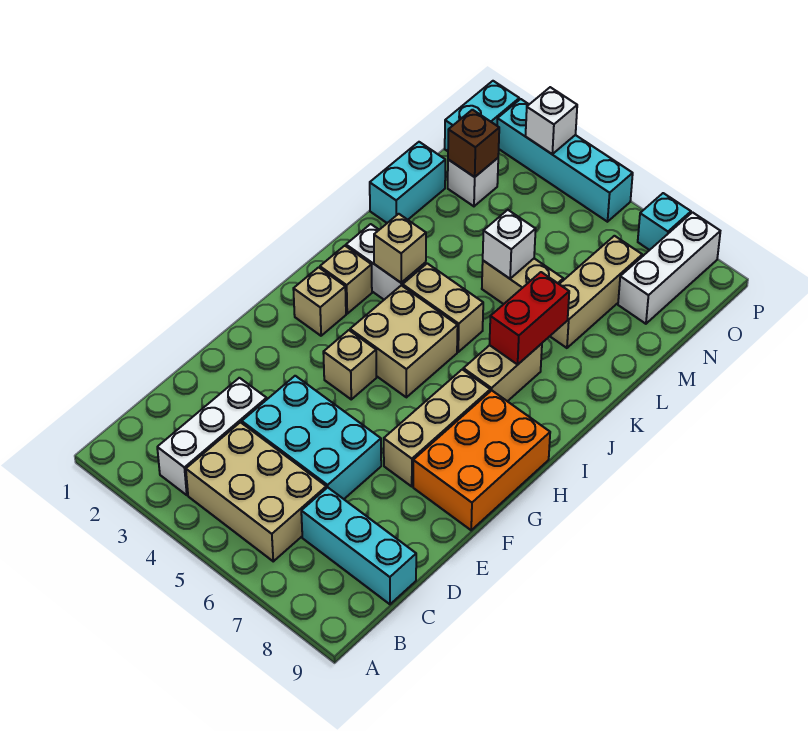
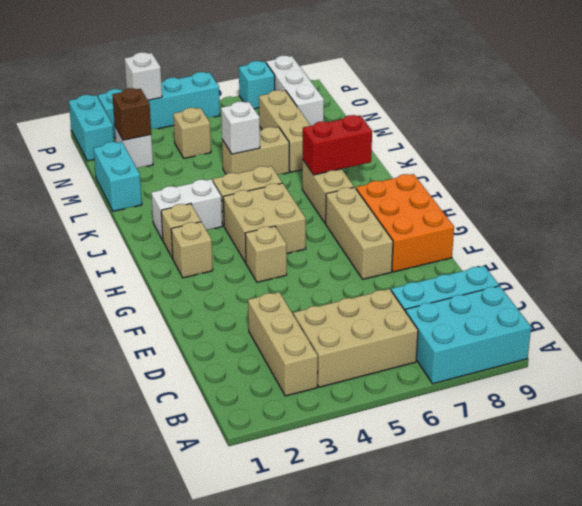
white 1x3 brick [157,378,267,495] -> tan 1x3 brick [248,292,318,396]
cyan 2x3 brick [242,376,381,499] -> cyan 2x3 brick moved to [406,286,531,384]
tan 1x1 brick [374,214,426,283] -> tan 1x1 brick moved to [173,108,211,158]
red 1x2 brick [489,272,569,364] -> red 1x2 brick turned to [303,115,372,175]

